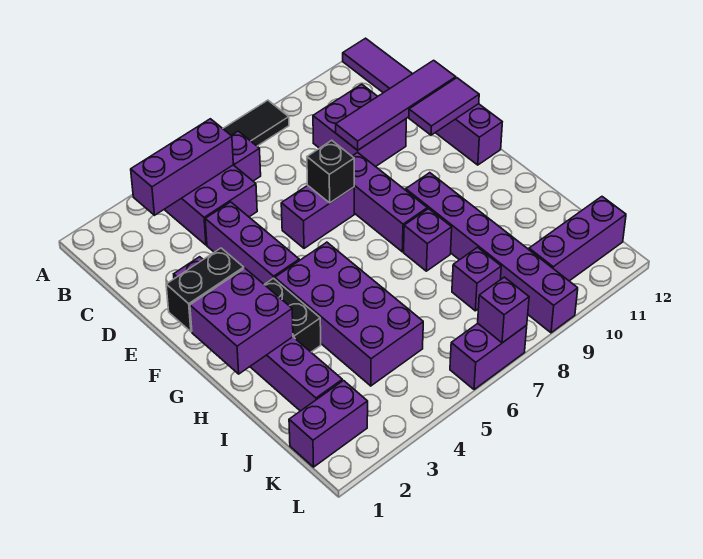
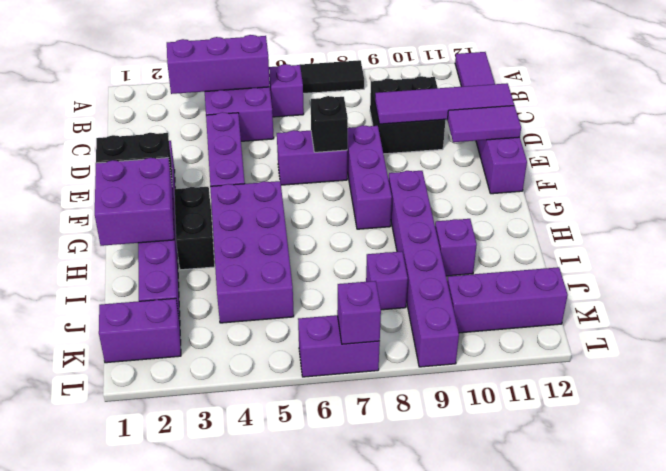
purple 2x2 brick [313,84,406,167] -> black 2x2 brick [370,76,445,154]
purple 1x1 brick [404,209,452,271] -> purple 1x1 brick moved to [435,219,477,276]

